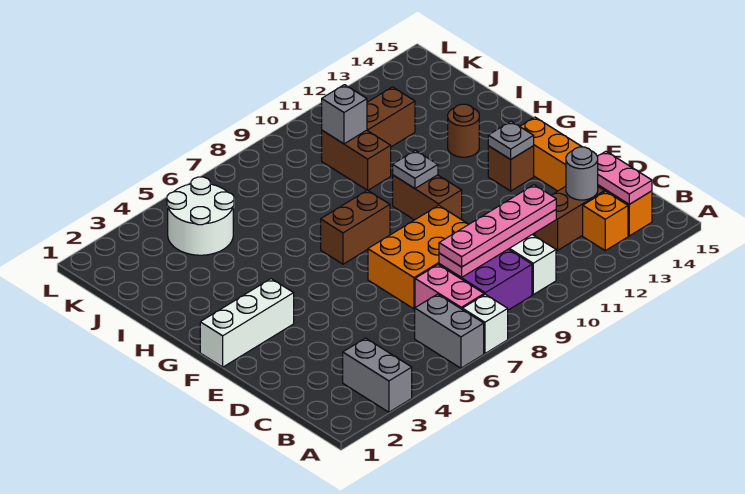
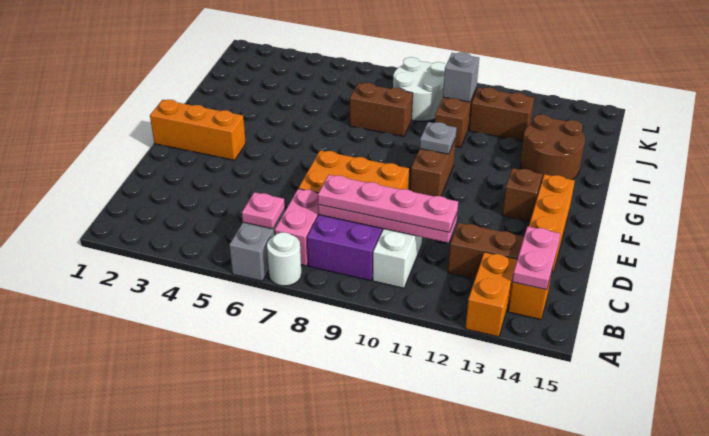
grey 1x2 brick [343,338,412,412] -> none
white 1x1 brick [462,294,508,353] -> white 1x1 round brick [267,232,301,286]
none -> pink 1x1 plate [242,192,285,229]
orange 1x1 brick [583,191,628,250] -> orange 1x2 brick [465,252,517,337]
grey 1x1 round brick [566,147,598,200] -> none
white 1x3 brick [200,279,294,367] -> orange 1x3 brick [150,100,246,160]
grey 1x1 plate [488,121,534,159] -> none
brown 1x2 brick [321,190,390,264] -> brown 1x2 brick moved to [350,83,413,137]
brown 1x1 round brick [448,104,479,157] -> brown 2x2 round brick [520,114,585,182]
white 2x2 round brick [167,177,234,255] -> white 2x2 round brick moved to [393,57,446,121]

